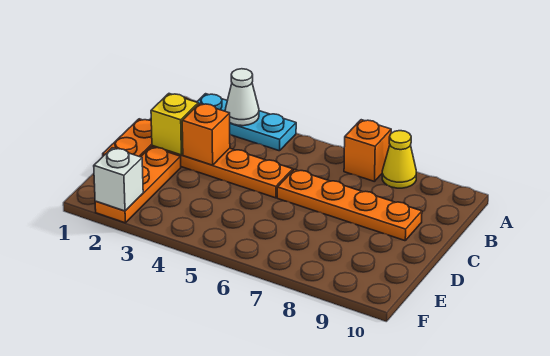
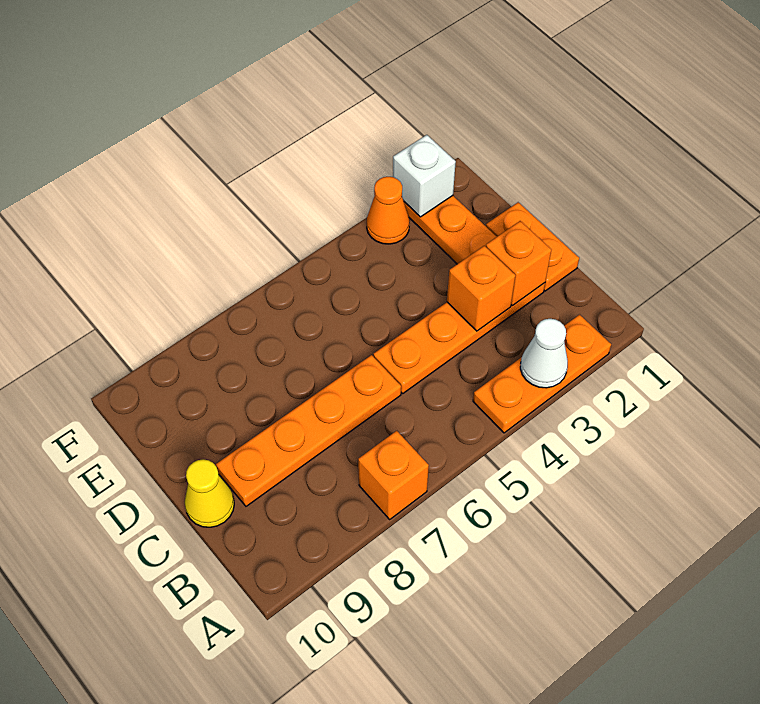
cyan 1x3 plate [197,94,296,151] -> orange 1x3 plate [473,315,611,433]
yellow 1x1 cone [382,131,416,188] -> yellow 1x1 cone moved to [185,459,234,527]
yellow 1x1 brick [151,94,198,155] -> orange 1x1 brick [486,221,551,306]
none -> orange 1x1 cone [367,177,410,244]

